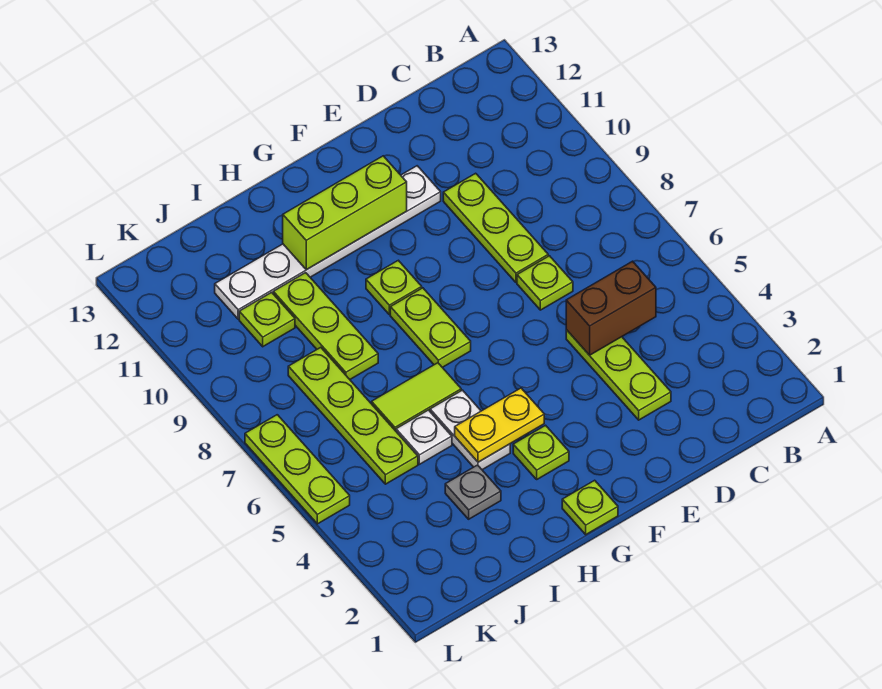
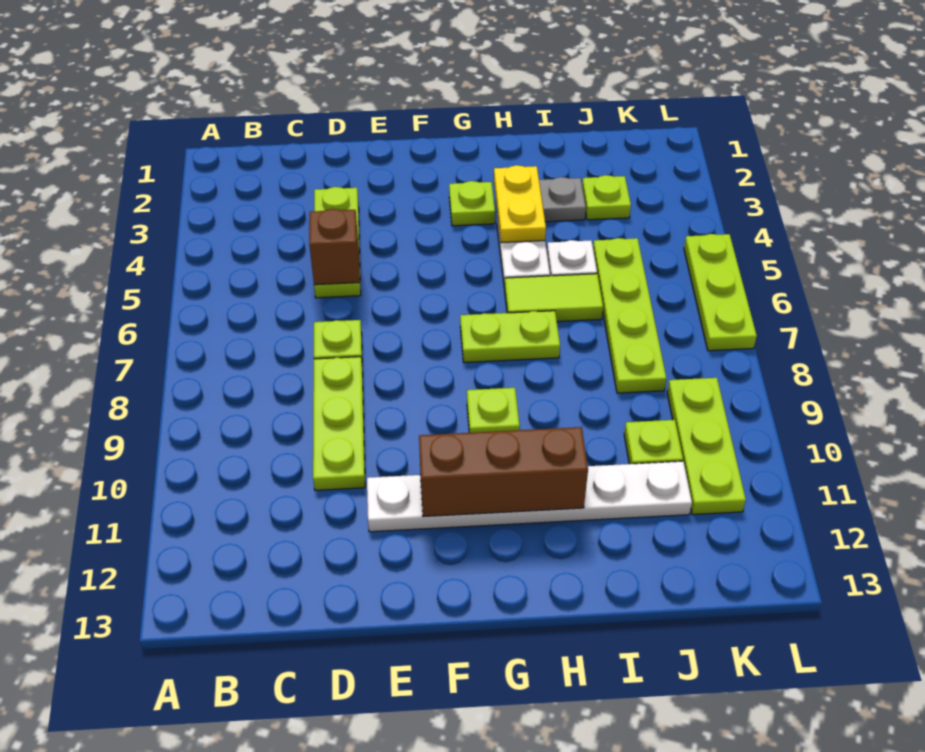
brown 1x2 brick [566,261,656,355] -> brown 1x1 brick [309,209,360,285]
lime 1x3 brick [283,156,407,270] -> brown 1x3 brick [419,427,588,517]
lime 1x1 plate [562,480,618,535] -> lime 1x1 plate moved to [582,175,631,220]
yellow 1x2 plate [455,388,544,462] -> yellow 1x2 plate turned to [494,165,546,243]
lime 1x2 plate [390,288,471,368] -> lime 1x2 plate turned to [460,311,560,362]
lime 1x3 plate [273,273,378,379] -> lime 1x3 plate moved to [667,378,746,515]

